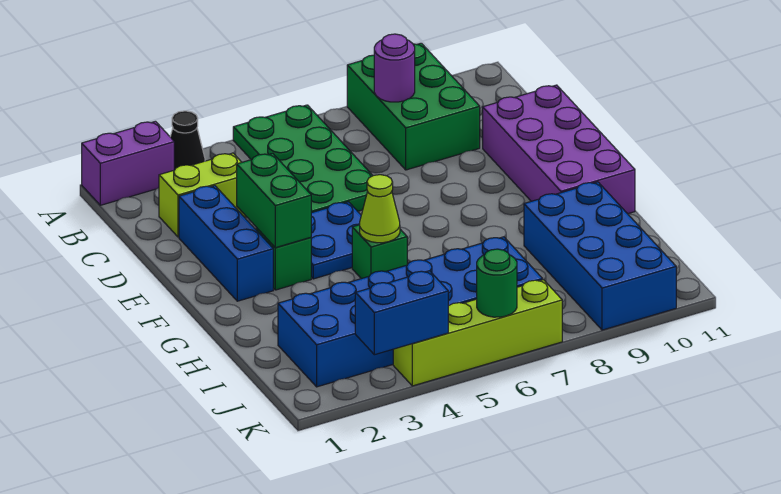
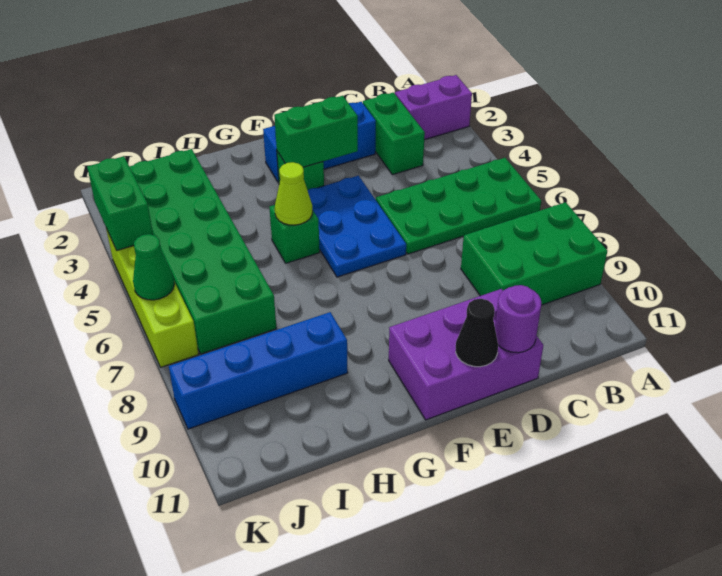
purple 1x2 brick [82,121,174,205] -> purple 1x2 brick turned to [395,75,472,140]
black 1x1 cone [170,111,205,170] -> black 1x1 cone moved to [456,299,498,367]
purple 1x1 round brick [374,34,415,102] -> purple 1x1 round brick moved to [495,285,541,353]
lime 1x2 brick [159,153,246,237] -> green 1x2 brick [363,93,425,175]
purple 2x4 brick [483,85,635,214] -> purple 2x3 brick [389,289,543,420]
blue 2x2 plate [311,202,361,279] -> blue 2x3 plate [308,176,406,277]
blue 2x4 brick [524,182,676,330] -> blue 1x4 brick [169,312,348,429]
blue 2x6 brick [278,237,543,387] -> green 2x6 brick [129,149,277,354]
blue 1x2 brick [355,271,448,355] -> green 1x2 brick [87,156,153,250]
green 1x1 round brick [477,249,517,317] -> green 1x1 cone [133,234,174,300]

